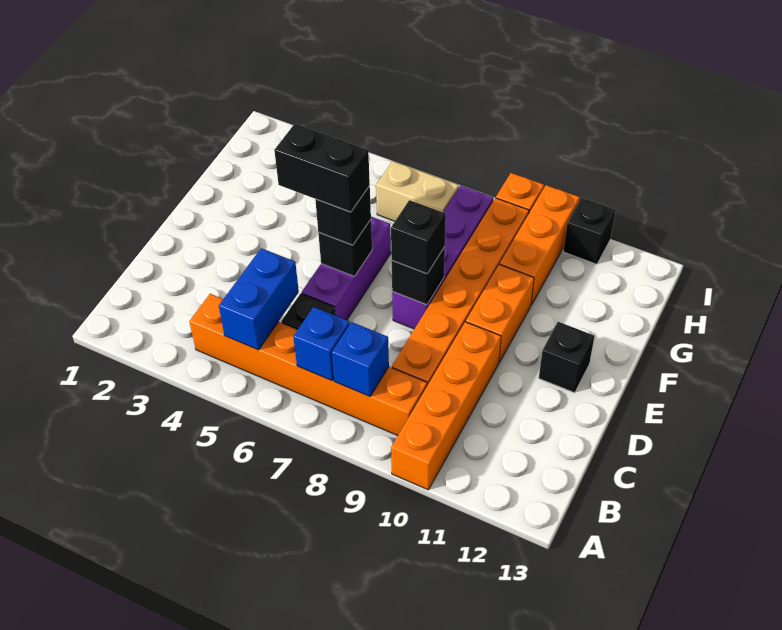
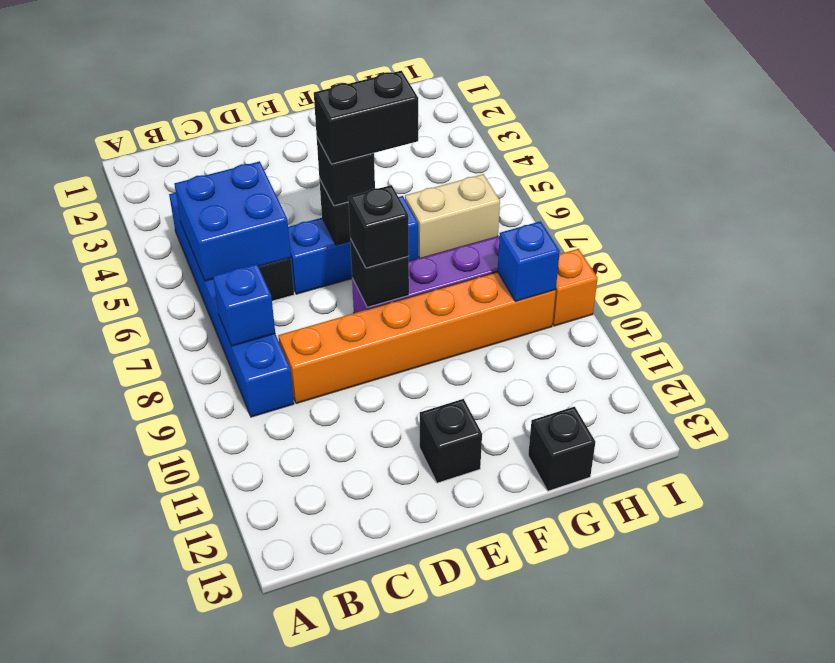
orange 1x4 brick [391,322,501,490] -> none
orange 1x6 brick [189,294,427,436] -> blue 1x6 brick [169,193,294,417]
blue 1x2 brick [219,248,299,350] -> blue 2x2 brick [175,161,291,281]
blue 1x1 brick [293,307,350,381] -> blue 1x1 brick moved to [498,221,560,301]
purple 1x3 brick [302,217,391,320] -> blue 1x3 brick [288,196,418,294]
black 1x2 brick [274,124,370,212] -> black 1x2 brick turned to [314,71,418,164]
orange 1x2 brick [466,264,534,362] -> none
orange 1x3 brick [500,185,580,305] -> none
tan 1x2 brick [376,161,459,221] -> tan 1x2 brick turned to [405,174,500,258]
black 1x1 brick [563,198,616,264] -> black 1x1 brick moved to [528,407,595,491]

